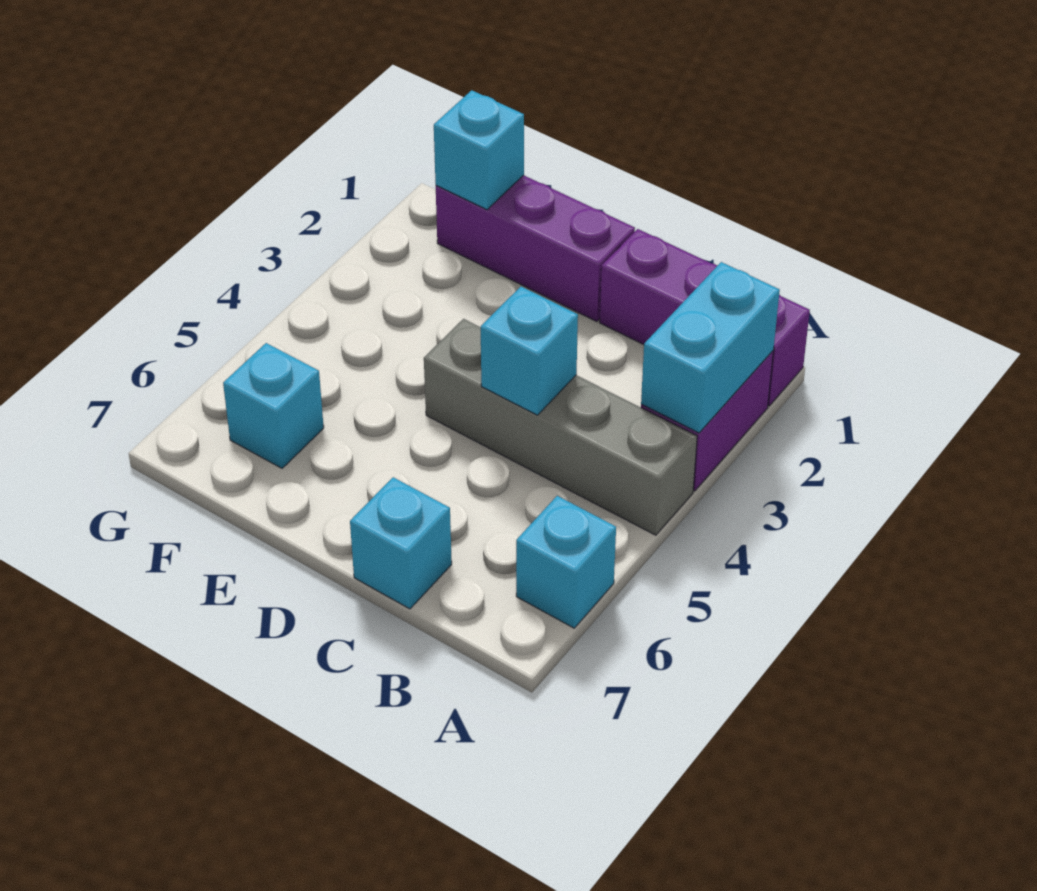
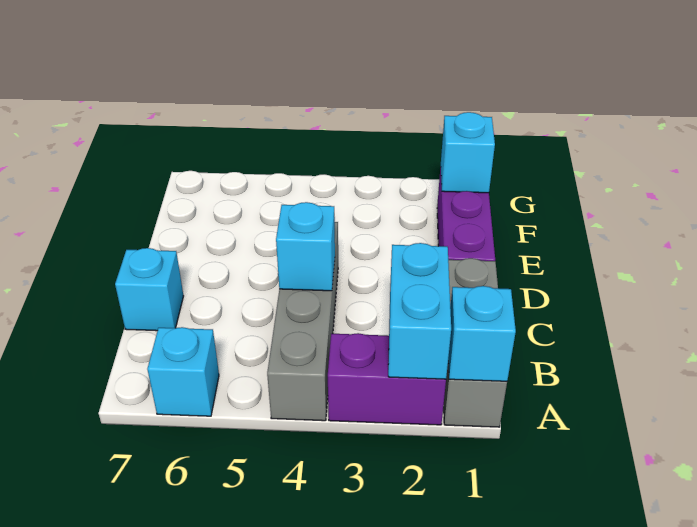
purple 1x3 brick [600,229,810,406] -> grey 1x3 brick [444,258,507,427]
cyan 1x2 brick [641,262,780,433] -> cyan 1x2 brick turned to [388,243,451,379]
cyan 1x1 brick [223,343,324,468] -> cyan 1x1 brick moved to [448,286,516,381]

